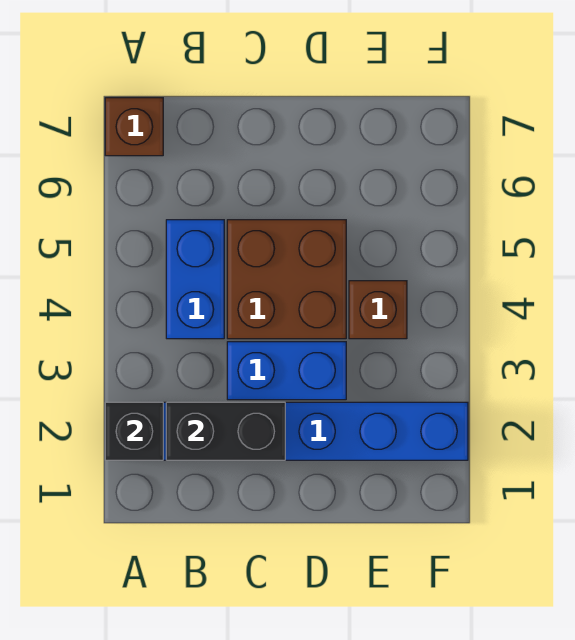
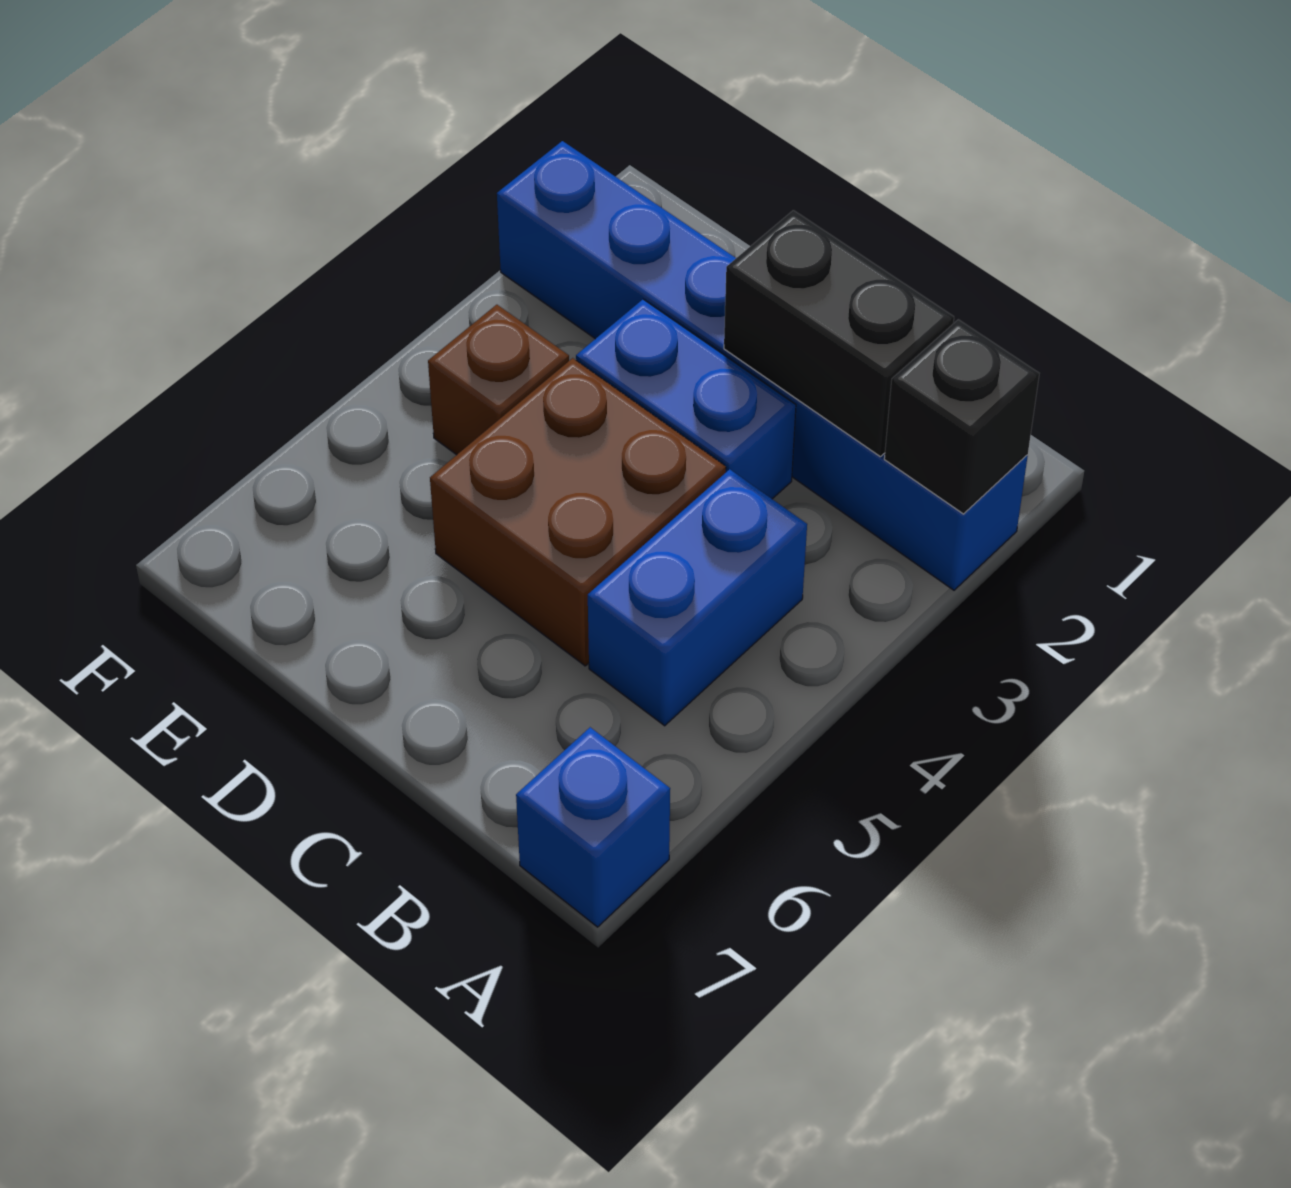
brown 1x1 brick [105,98,163,156] -> blue 1x1 brick [516,727,670,927]

